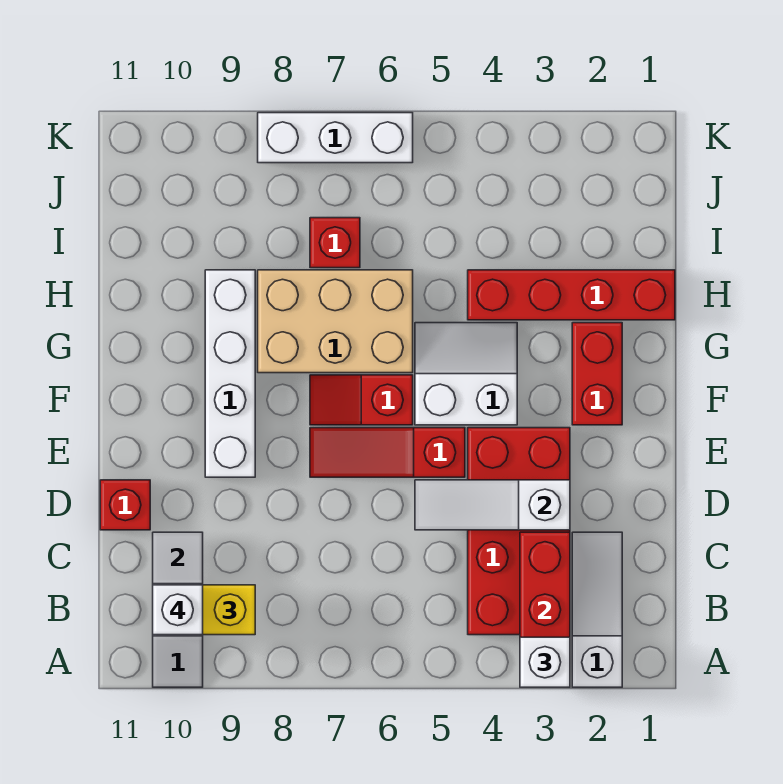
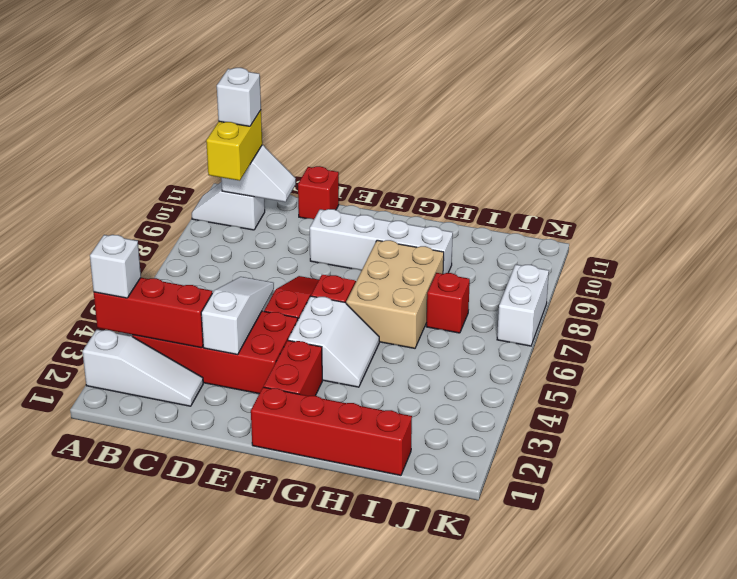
red 1x2 brick [572,323,622,425] -> red 1x2 brick turned to [264,340,322,396]
red 1x4 brick [468,270,675,320] -> red 1x4 brick turned to [251,387,412,475]
white 1x3 brick [258,113,413,163] -> white 1x2 brick [497,264,549,346]

